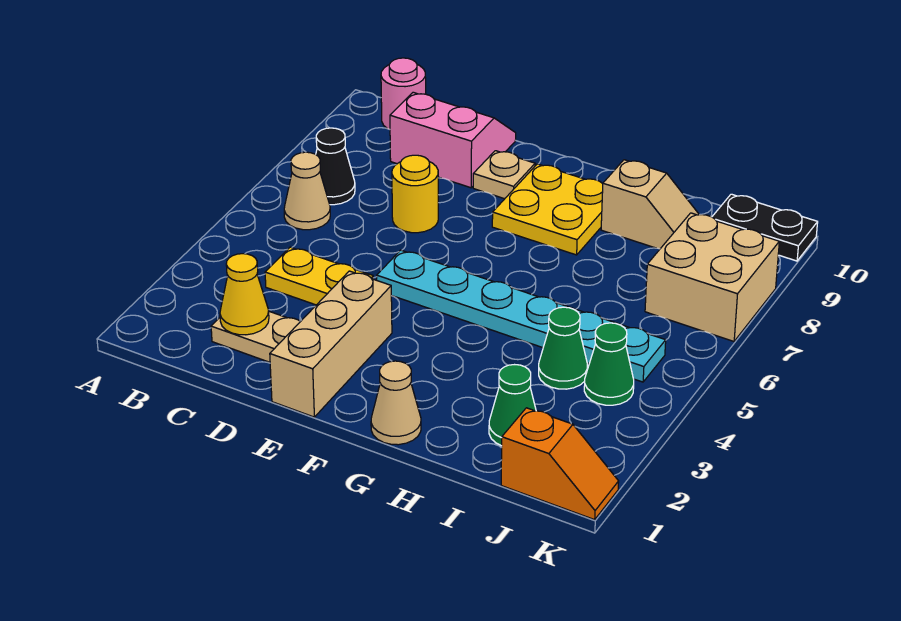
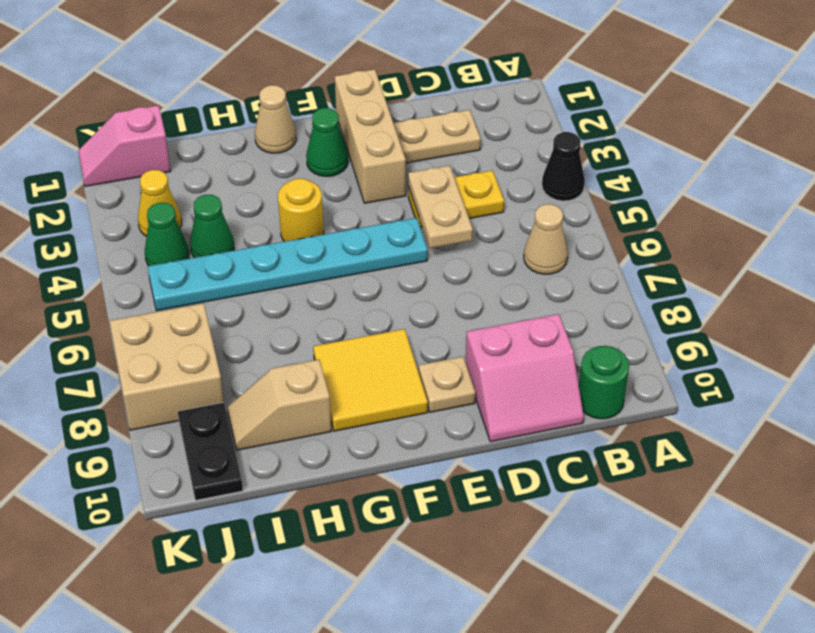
black 1x1 cone [316,128,355,205] -> black 1x1 cone moved to [542,132,585,201]
pink 1x1 round brick [381,58,426,129] -> green 1x1 round brick [579,346,629,419]
yellow 1x1 cone [220,254,269,335] -> yellow 1x1 cone moved to [138,170,182,236]
none -> tan 1x2 plate [408,165,473,248]
yellow 1x1 round brick [392,155,438,233] -> yellow 1x1 round brick moved to [278,179,324,241]
yellow 2x2 plate [492,164,603,255] -> yellow 2x2 tile [313,329,428,431]
green 1x1 cone [489,365,536,446] -> green 1x1 cone moved to [306,108,348,176]
orange 1x2 slope [501,408,619,520] -> pink 1x2 slope [78,105,171,186]
black 1x2 plate [712,194,818,261] -> black 1x2 plate turned to [178,402,243,500]

